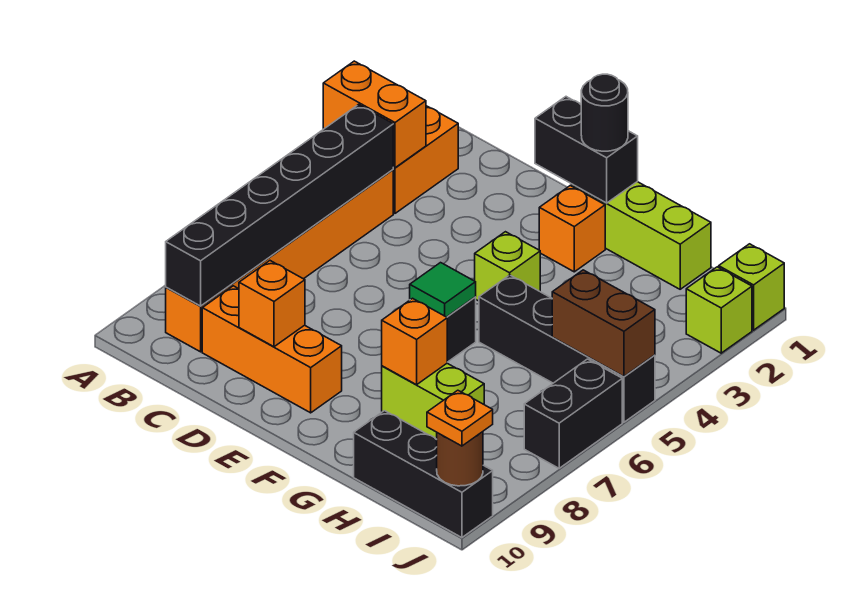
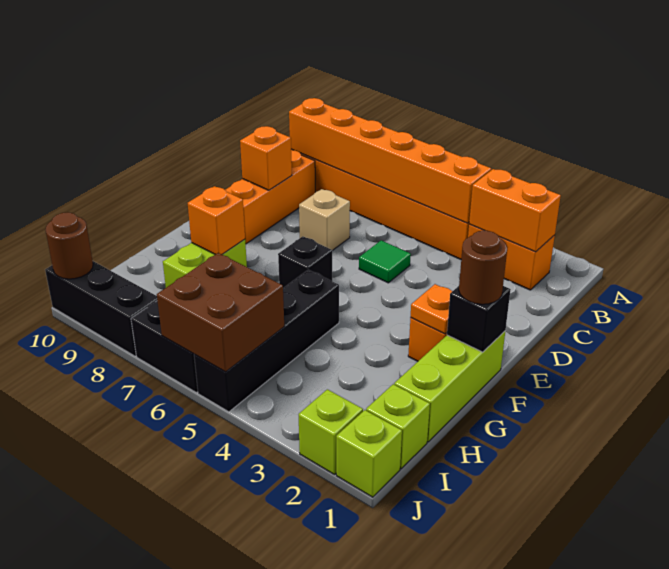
orange 1x2 brick [323,61,426,168] -> orange 1x2 brick turned to [469,169,561,252]
black 1x6 brick [166,105,393,306] -> orange 1x6 brick [289,98,491,223]
none -> tan 1x1 brick [299,189,350,251]
black 1x2 brick [535,97,638,203] -> black 1x1 brick [447,286,511,352]
black 1x1 round brick [581,74,628,151] -> brown 1x1 round brick [459,231,508,304]
lime 1x1 brick [475,232,540,301] -> lime 1x1 brick moved to [366,384,430,469]
green 1x1 tile [410,263,476,317] -> green 1x1 tile moved to [359,240,411,283]
black 1x3 brick [354,411,493,538] -> black 1x3 brick turned to [45,261,157,356]
brown 1x2 brick [552,270,655,377] -> brown 2x2 brick [157,253,284,372]
orange 1x1 plate [427,390,493,446] -> orange 1x1 plate moved to [411,284,452,334]

